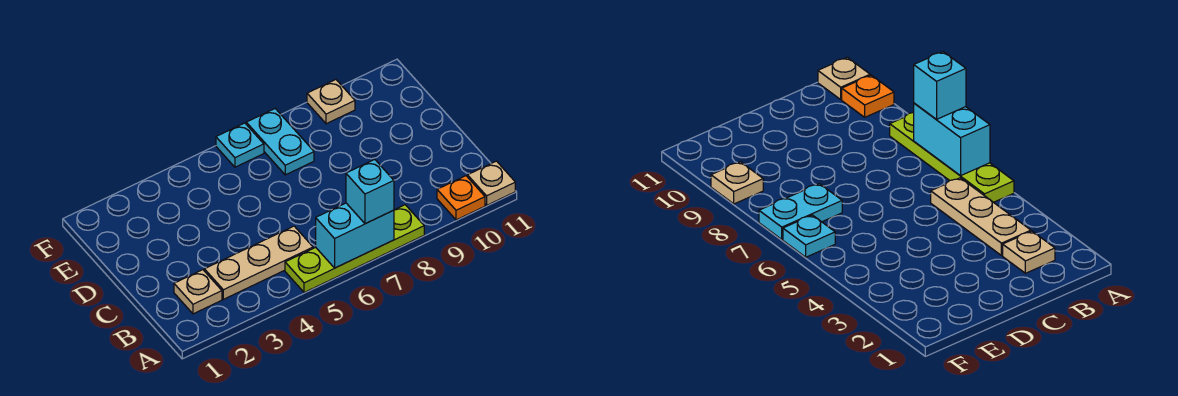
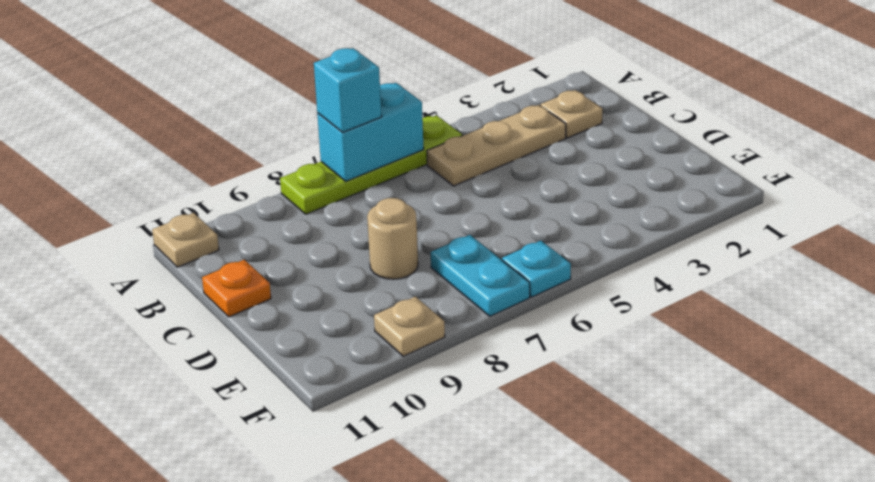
orange 1x1 plate [437,176,485,220] -> orange 1x1 plate moved to [202,260,271,317]
none -> tan 1x1 round brick [367,198,418,279]

